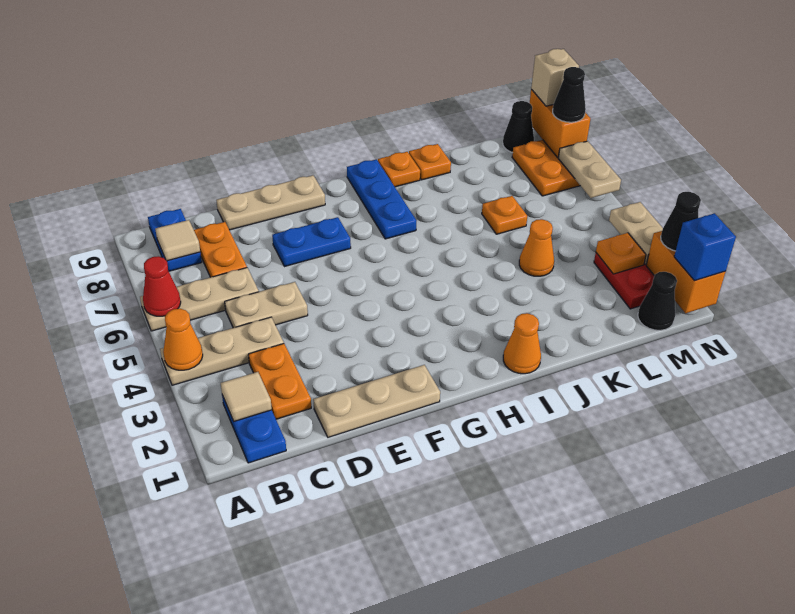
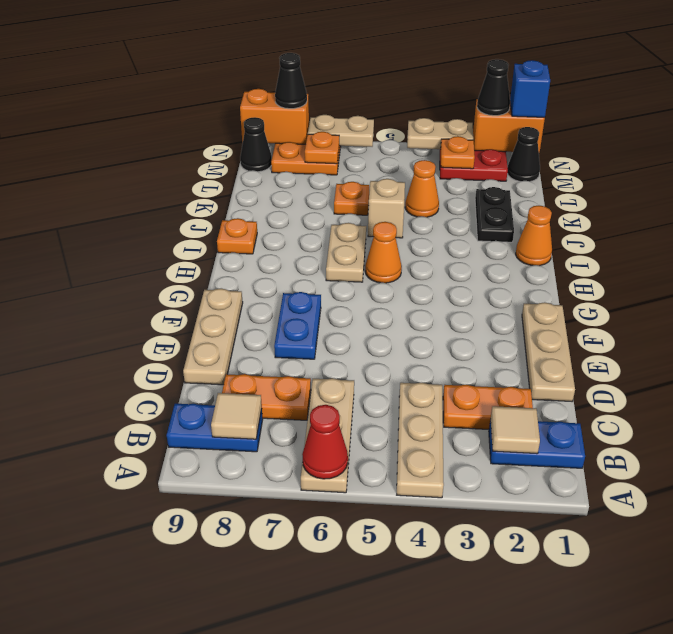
orange 1x1 cone [163,309,203,370] -> orange 1x1 cone moved to [365,222,402,283]
tan 1x2 plate [225,282,308,328] -> tan 1x2 plate moved to [326,223,366,282]
blue 1x3 plate [347,159,417,239] -> none
none -> black 1x2 plate [475,187,514,242]
orange 1x1 plate [409,144,451,180] -> orange 1x1 plate moved to [305,132,339,164]
tan 1x1 brick [531,49,579,106] -> tan 1x1 brick moved to [368,179,405,238]

